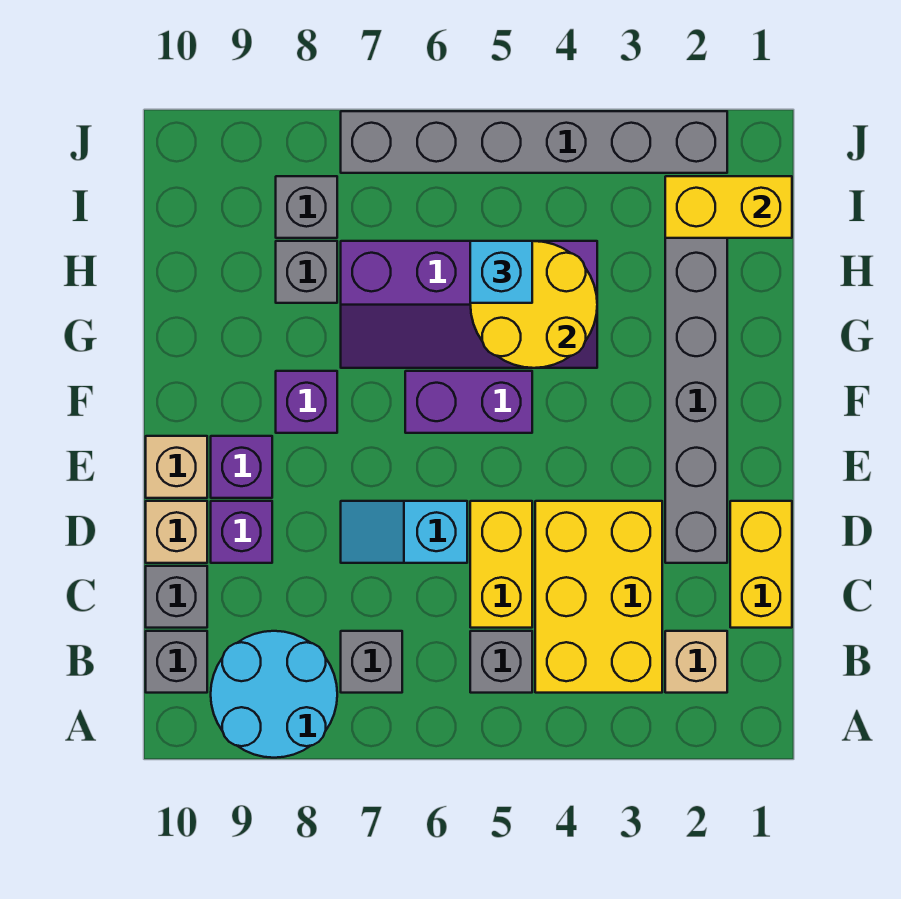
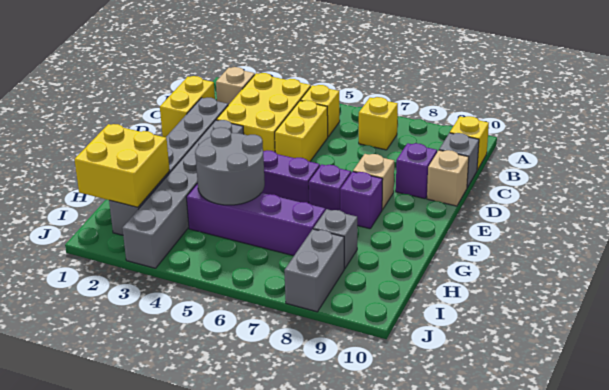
cyan 2x2 round brick [211,631,337,758] -> none
grey 1x1 brick [470,631,532,693] -> yellow 1x1 brick [300,85,340,137]
grey 1x1 brick [341,631,402,693] -> yellow 1x1 brick [359,97,398,150]
grey 1x1 brick [146,631,207,693] -> yellow 1x1 brick [450,116,489,170]
cyan 1x2 slope [341,501,467,563] -> none
purple 1x1 brick [211,436,272,498] -> purple 1x1 brick moved to [309,164,351,210]
tan 1x1 brick [146,436,207,498] -> tan 1x1 brick moved to [353,154,394,210]
yellow 2x2 round brick [470,241,597,368] -> grey 2x2 round brick [195,127,265,205]
cyan 1x1 brick [470,241,532,303] -> none
yellow 1x2 brick [665,176,792,238] -> yellow 2x2 brick [74,124,170,207]
grey 1x1 brick [276,176,337,238] -> grey 1x2 brick [284,229,344,312]
grey 1x6 brick [341,111,727,173] -> grey 1x6 brick turned to [122,120,244,268]

